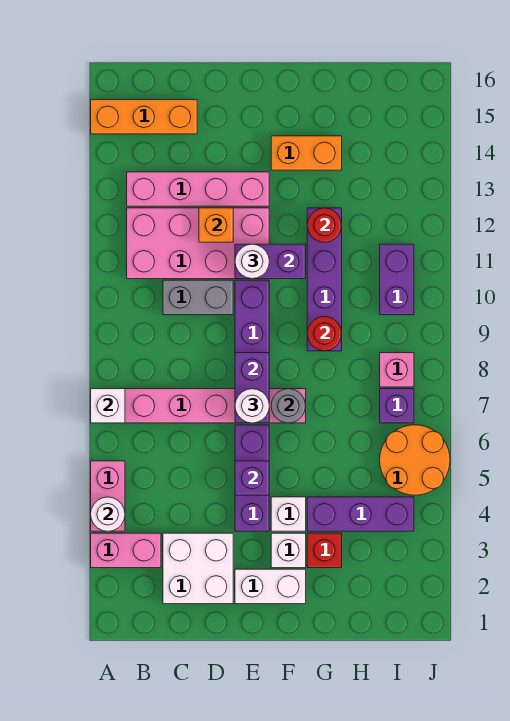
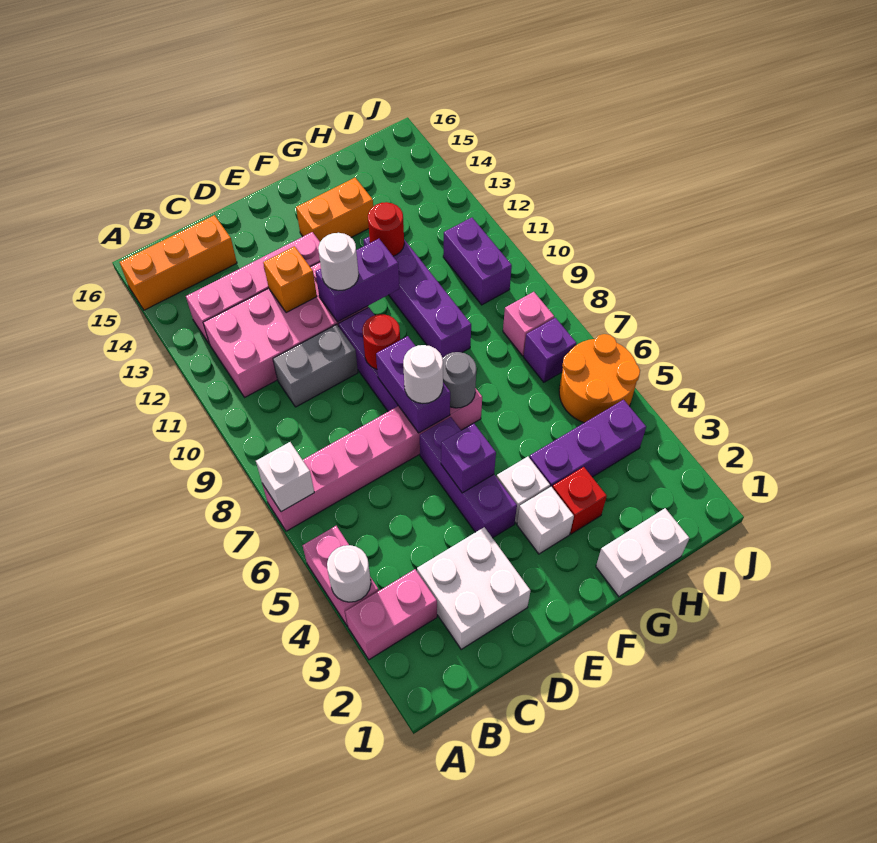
white 1x2 brick [235,569,306,604] -> white 1x2 brick moved to [596,508,689,597]
red 1x1 round brick [307,317,342,351] -> red 1x1 round brick moved to [362,314,400,369]

